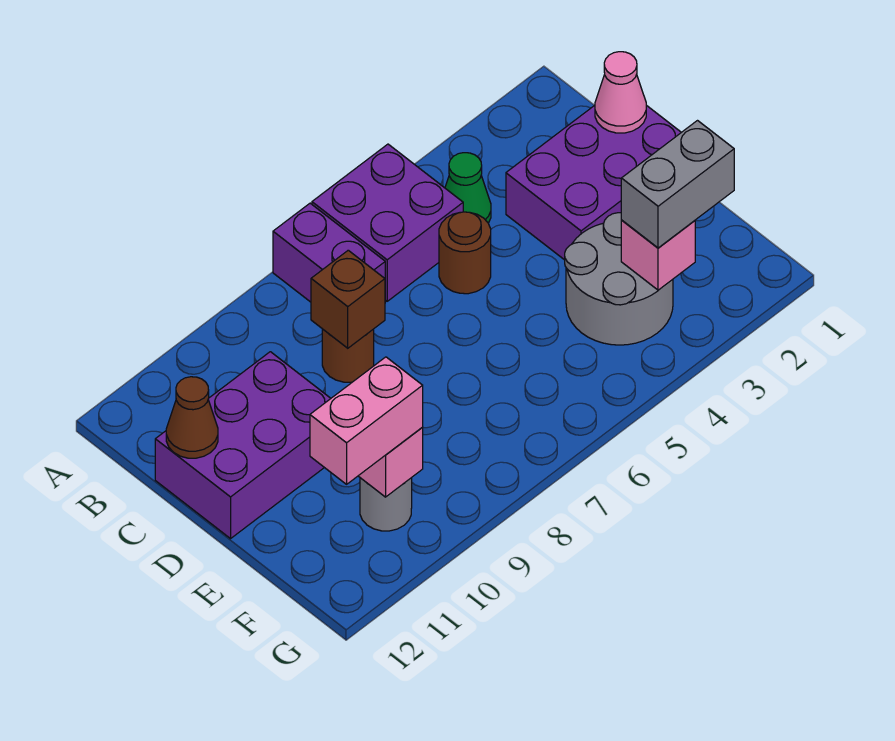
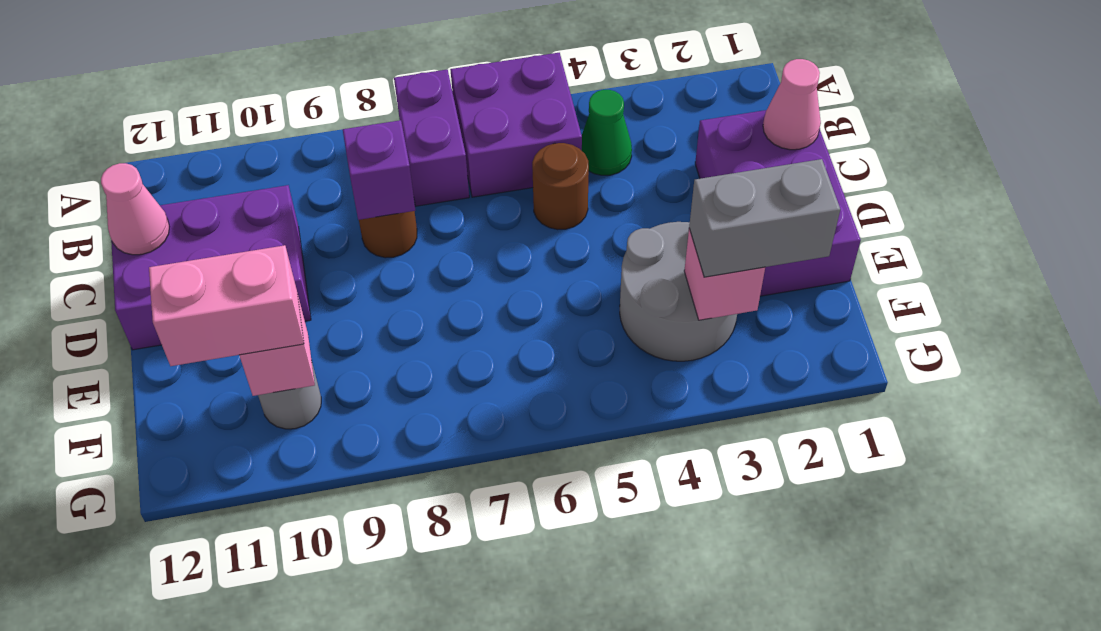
purple 2x3 brick [506,105,681,260] -> purple 2x3 brick turned to [695,110,861,296]
brown 1x1 brick [311,250,385,348] -> purple 1x1 brick [343,120,415,220]
brown 1x1 cone [166,377,218,458] -> pink 1x1 cone [101,163,170,255]

